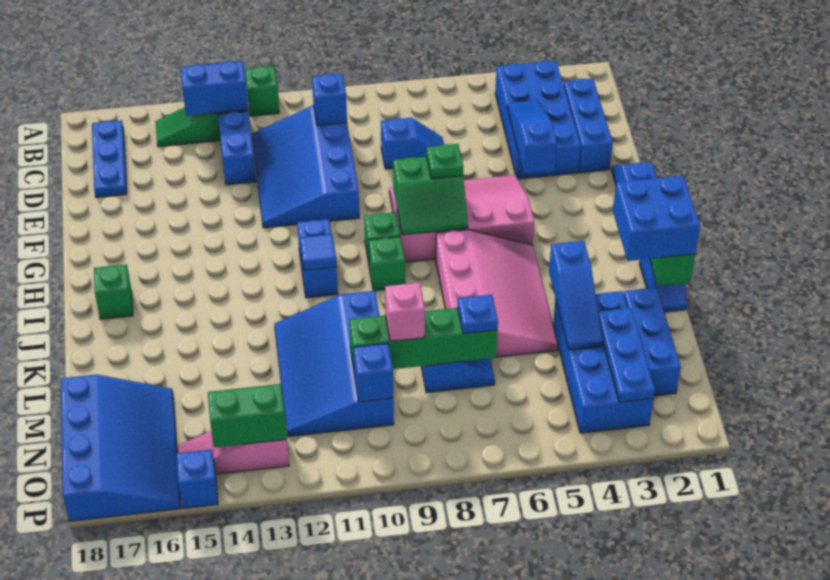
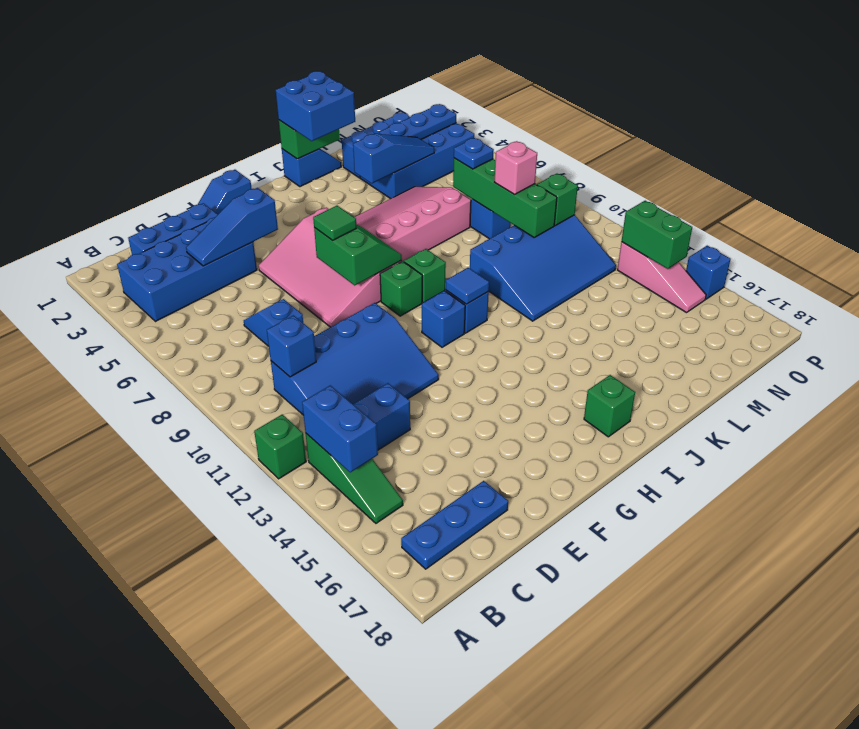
green 1x1 plate [426,144,463,179] -> green 1x1 tile [313,206,356,240]
blue 3x4 slope [61,375,181,521] -> none
blue 1x1 brick [354,343,393,402] -> green 1x1 brick [537,174,578,225]

